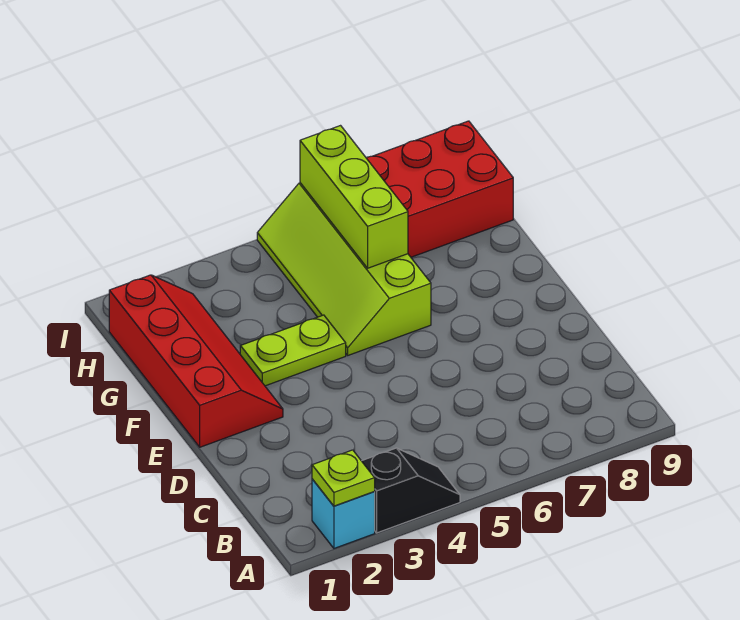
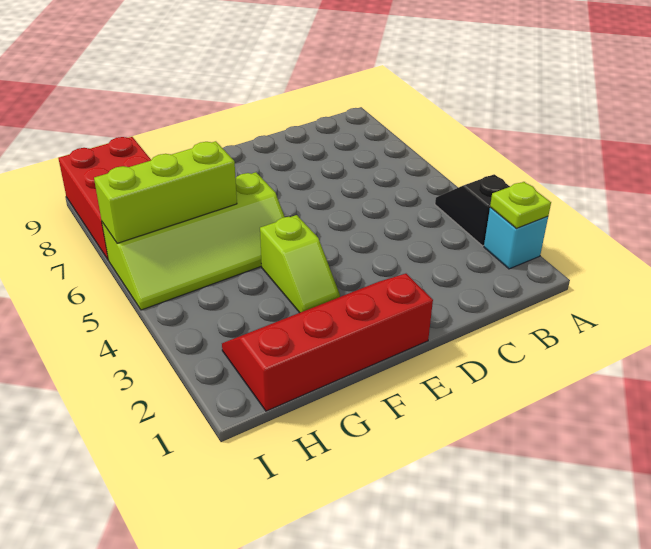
lime 1x2 plate [240,315,346,386] -> lime 1x2 slope [260,215,340,313]

